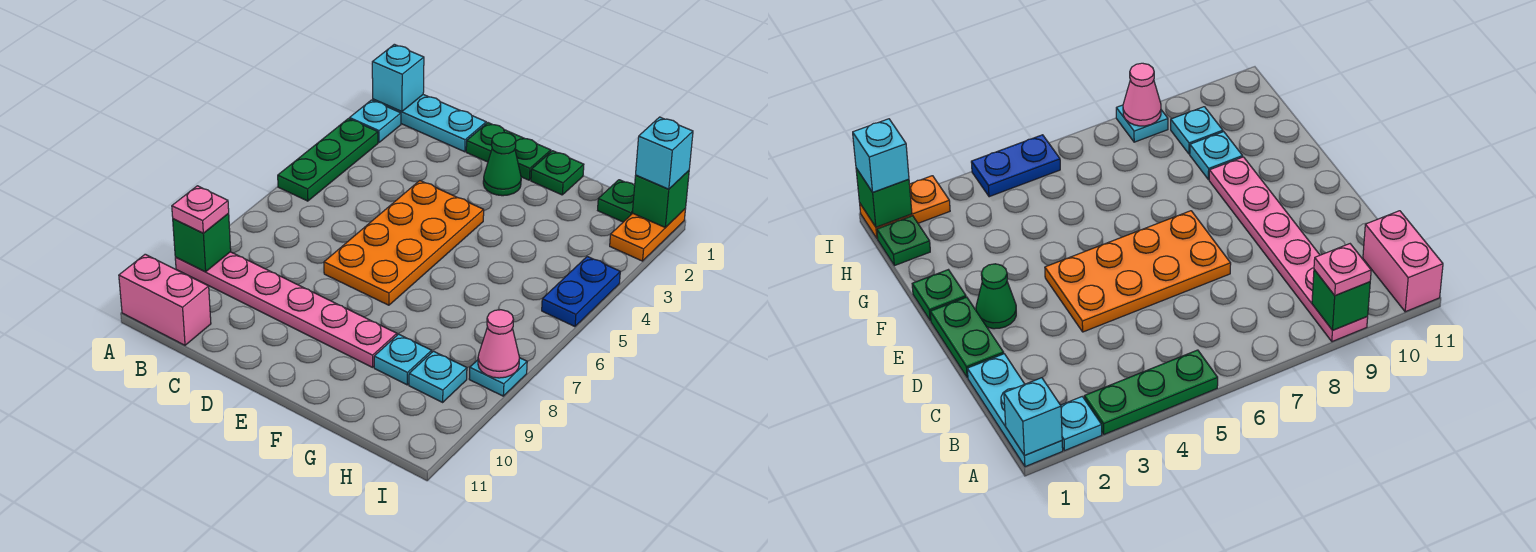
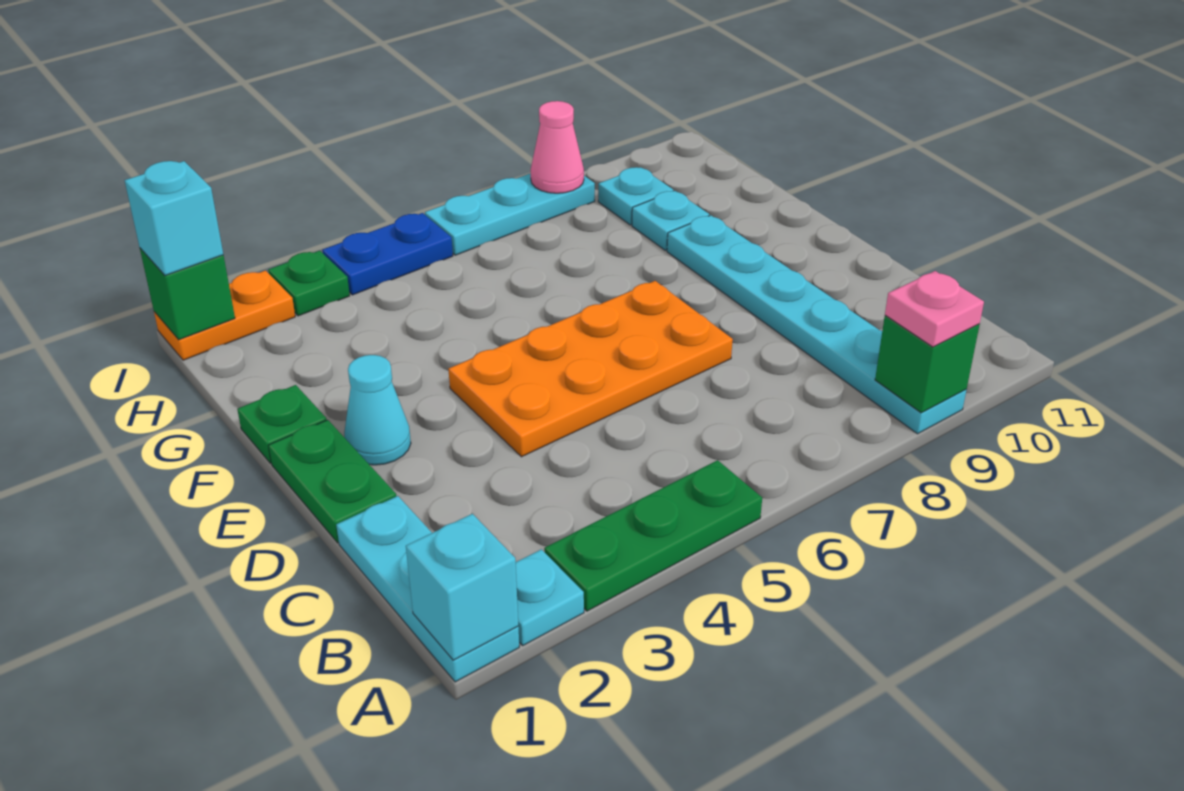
pink 1x6 plate [175,252,397,367] -> cyan 1x6 plate [667,215,966,434]
pink 1x2 brick [119,254,211,345] -> none
green 1x1 cone [483,133,521,196] -> cyan 1x1 cone [344,355,411,465]
green 1x1 plate [598,180,635,222] -> green 1x1 plate moved to [268,251,350,316]
cyan 1x1 plate [469,358,527,396] -> cyan 1x3 plate [425,173,595,255]

